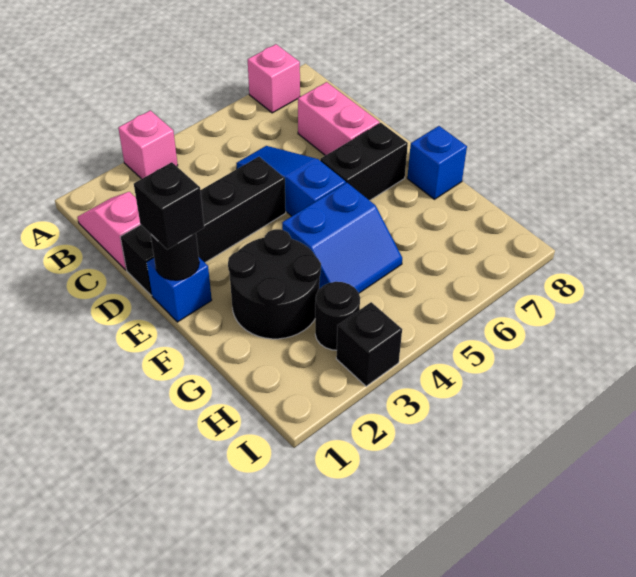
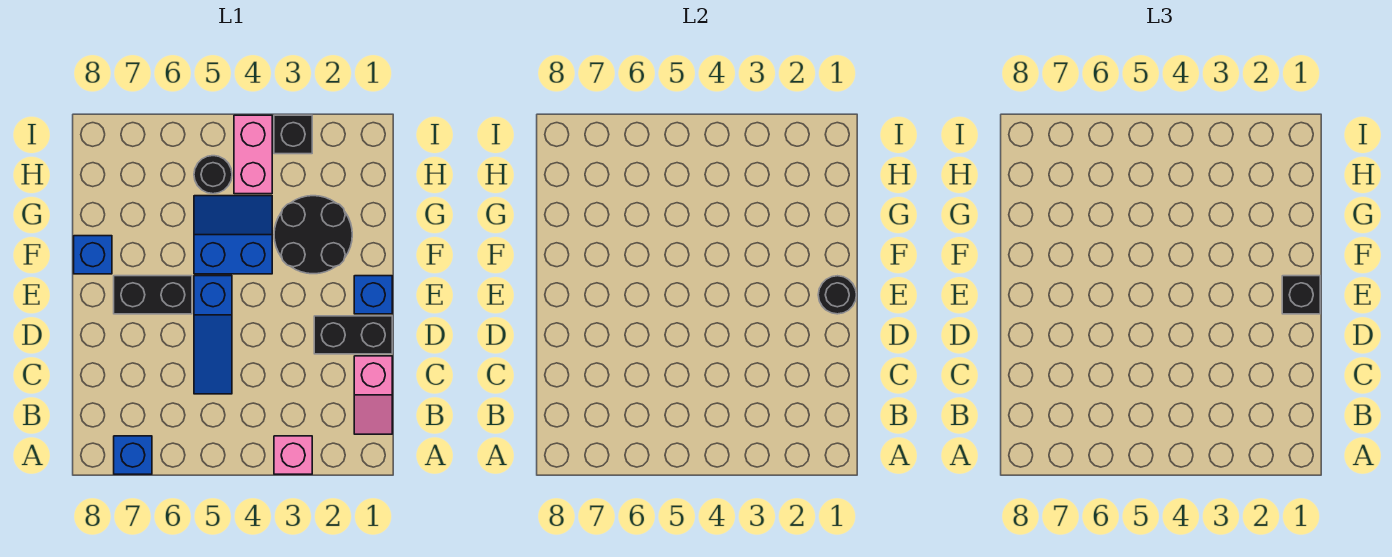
pink 1x1 brick [248,44,300,113] -> blue 1x1 brick [114,436,152,474]
pink 1x2 brick [298,82,379,156] -> pink 1x2 brick moved to [234,115,272,194]
black 1x4 brick [121,157,286,296] -> black 1x2 brick [314,316,392,354]
black 1x1 round brick [315,282,360,350] -> black 1x1 round brick moved to [194,156,232,194]

